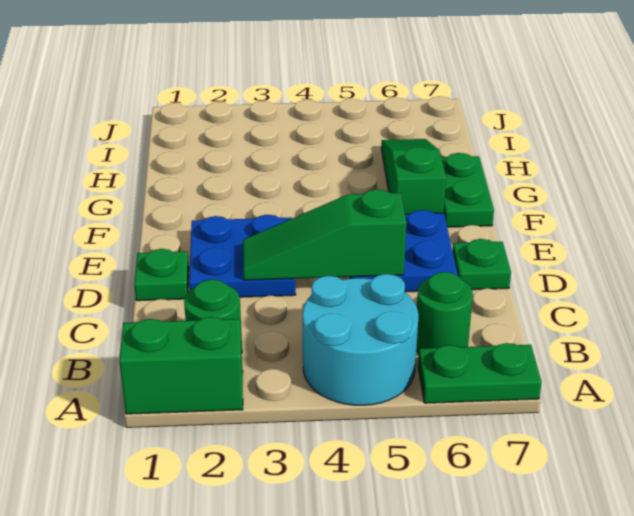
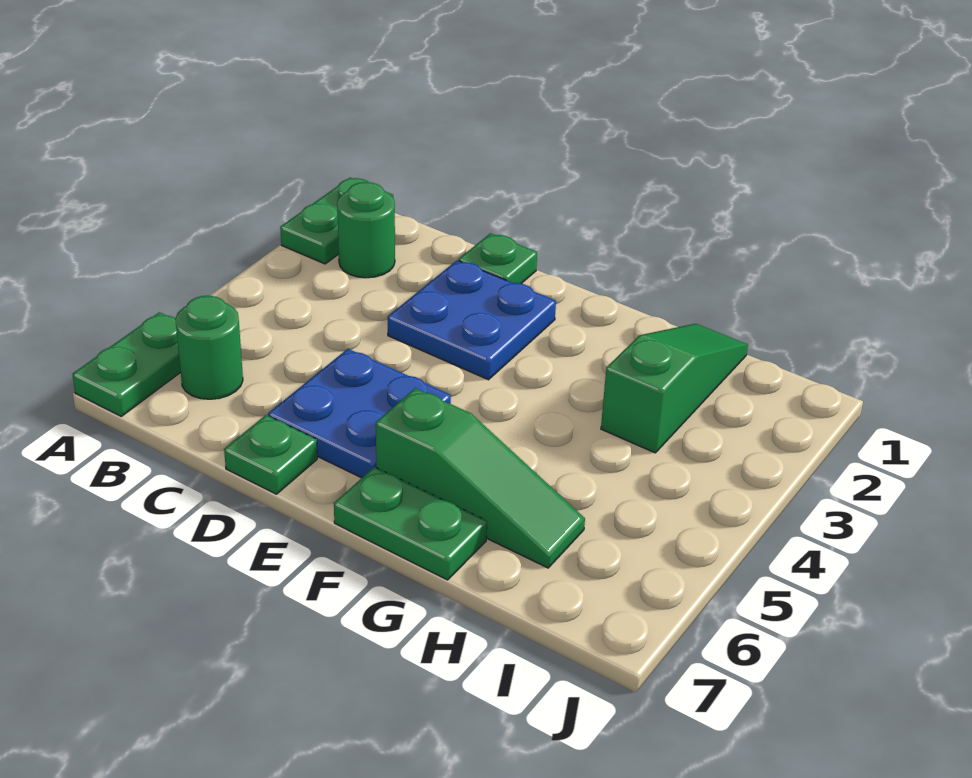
green 1x2 brick [119,317,243,414] -> green 1x2 plate [280,178,393,264]
cyan 2x2 round brick [303,274,418,405] -> none
green 1x3 slope [243,189,406,280] -> green 1x3 slope moved to [601,324,748,453]

